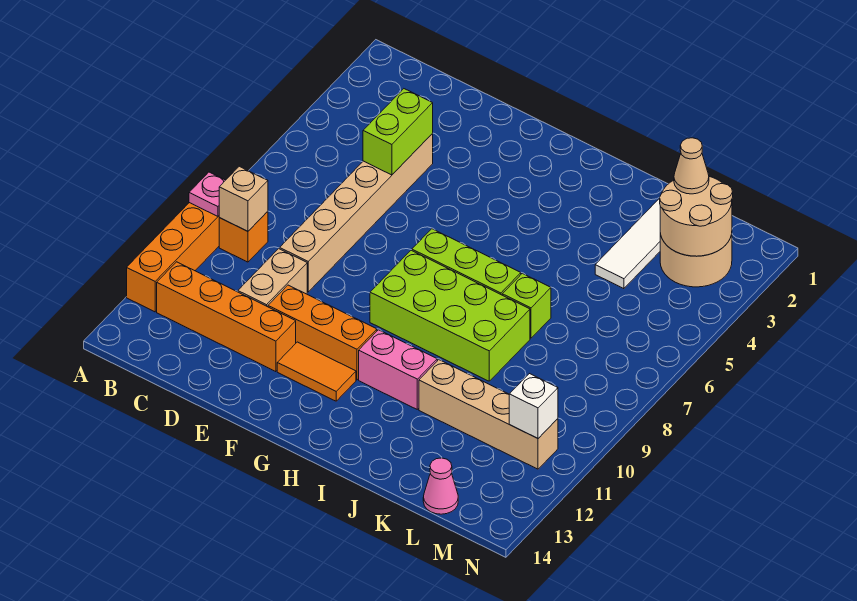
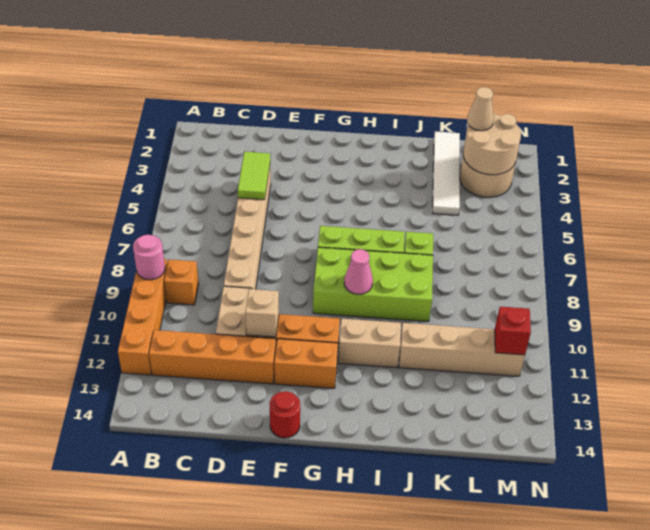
pink 1x1 plate [189,172,225,216] -> pink 1x1 round brick [133,235,165,280]
tan 1x1 brick [219,166,268,231] -> tan 1x1 brick moved to [245,289,279,337]
lime 1x2 brick [363,89,433,175] -> lime 1x2 tile [238,152,270,200]
orange 1x2 tile [277,342,356,401] -> orange 1x2 brick [274,339,338,388]
none -> red 1x1 round brick [269,391,300,438]
pink 1x2 brick [359,330,437,409] -> tan 1x2 brick [338,319,401,368]
pink 1x1 cone [423,458,458,514] -> pink 1x1 cone moved to [344,249,373,294]
white 1x1 brick [509,374,558,438] -> red 1x1 brick [495,307,531,355]

